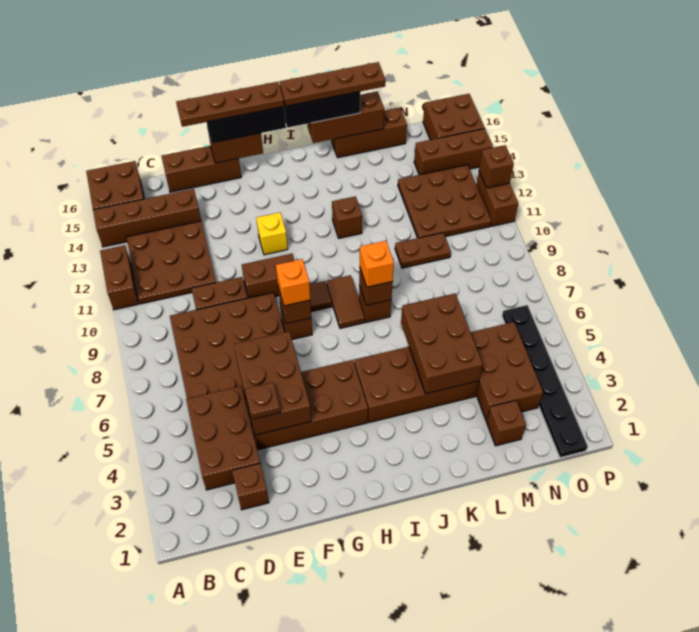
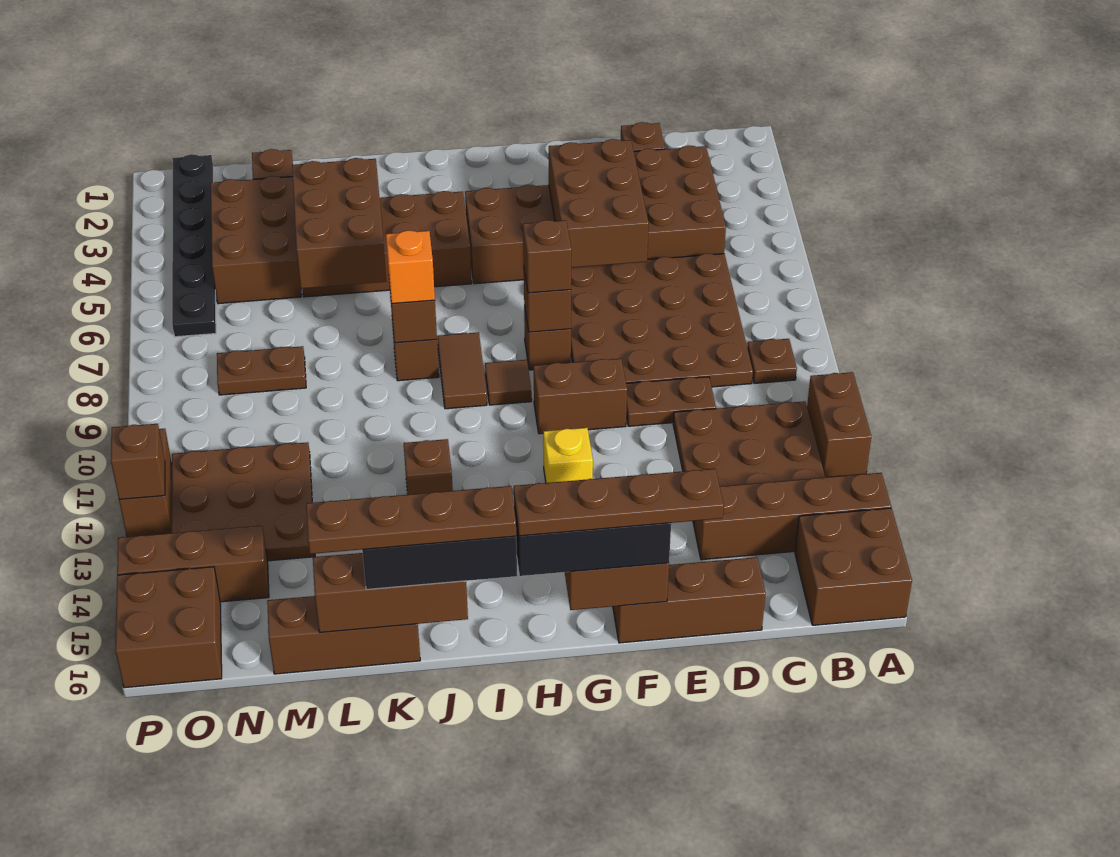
brown 1x1 plate [245,382,281,419] -> brown 1x1 plate moved to [747,339,797,383]
orange 1x1 brick [276,259,310,306] -> brown 1x1 brick [523,220,571,293]
brown 1x2 plate [395,233,451,268] -> brown 1x2 plate moved to [217,346,306,395]

